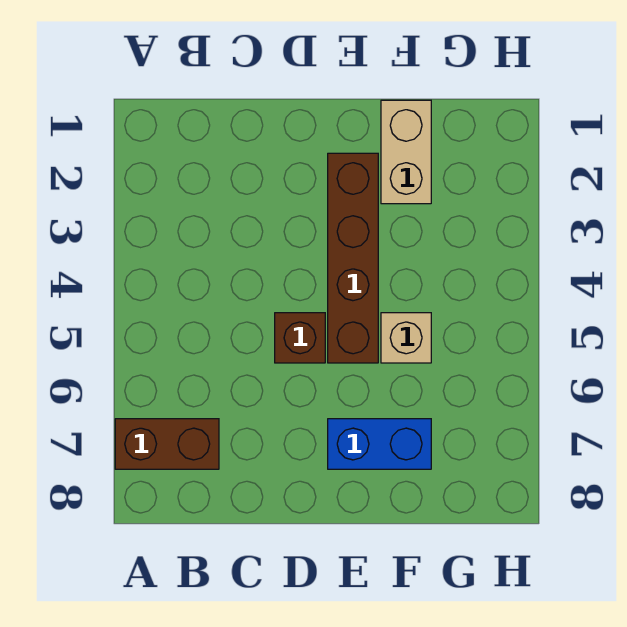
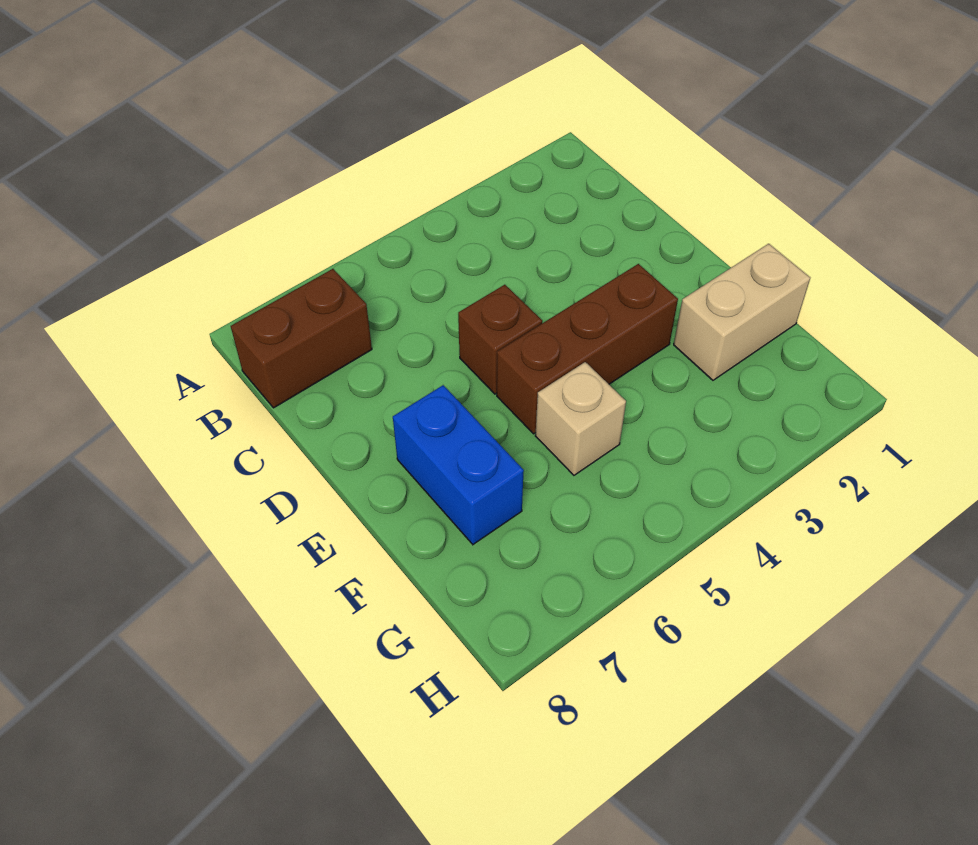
brown 1x2 brick [115,419,219,469] -> brown 1x2 brick turned to [231,269,372,408]
brown 1x4 brick [328,153,378,363] -> brown 1x3 brick [497,264,678,434]

